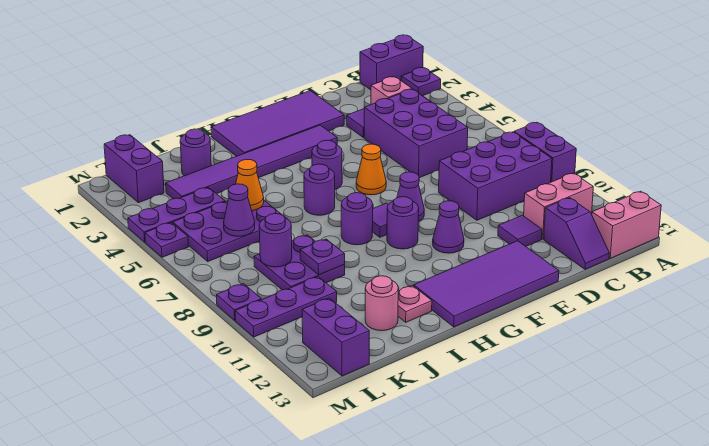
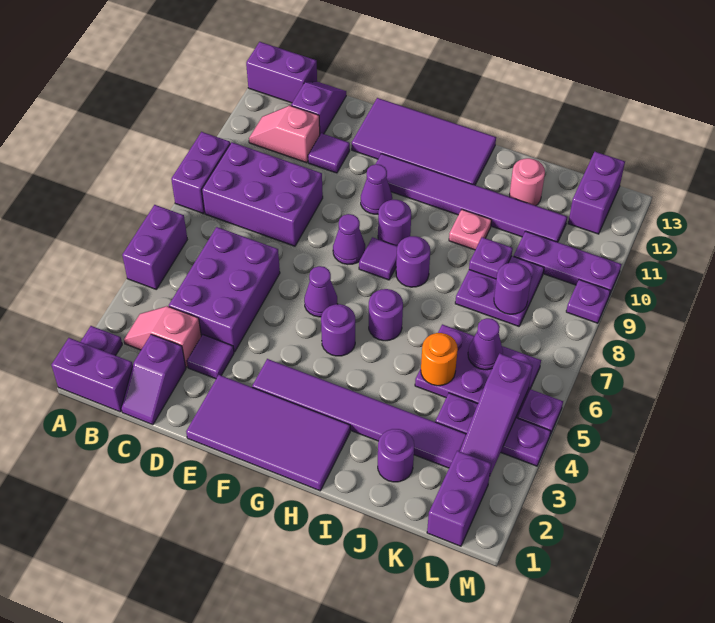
none -> purple 1x2 brick [122,205,187,289]
pink 1x2 brick [592,191,661,258] -> purple 1x2 brick [246,42,317,103]
pink 1x2 brick [524,173,593,239] -> pink 1x2 slope [249,106,320,163]
none -> purple 1x2 slope [121,334,186,425]
orange 1x1 cone [356,144,386,195] -> purple 1x1 cone [304,266,337,317]
none -> purple 1x6 tile [376,154,567,242]
pink 1x1 plate [398,285,432,322] -> pink 1x1 plate moved to [449,210,492,250]
orange 1x1 cone [236,159,264,211] -> orange 1x1 round brick [421,333,458,386]
none -> purple 1x3 slope [460,353,533,475]

